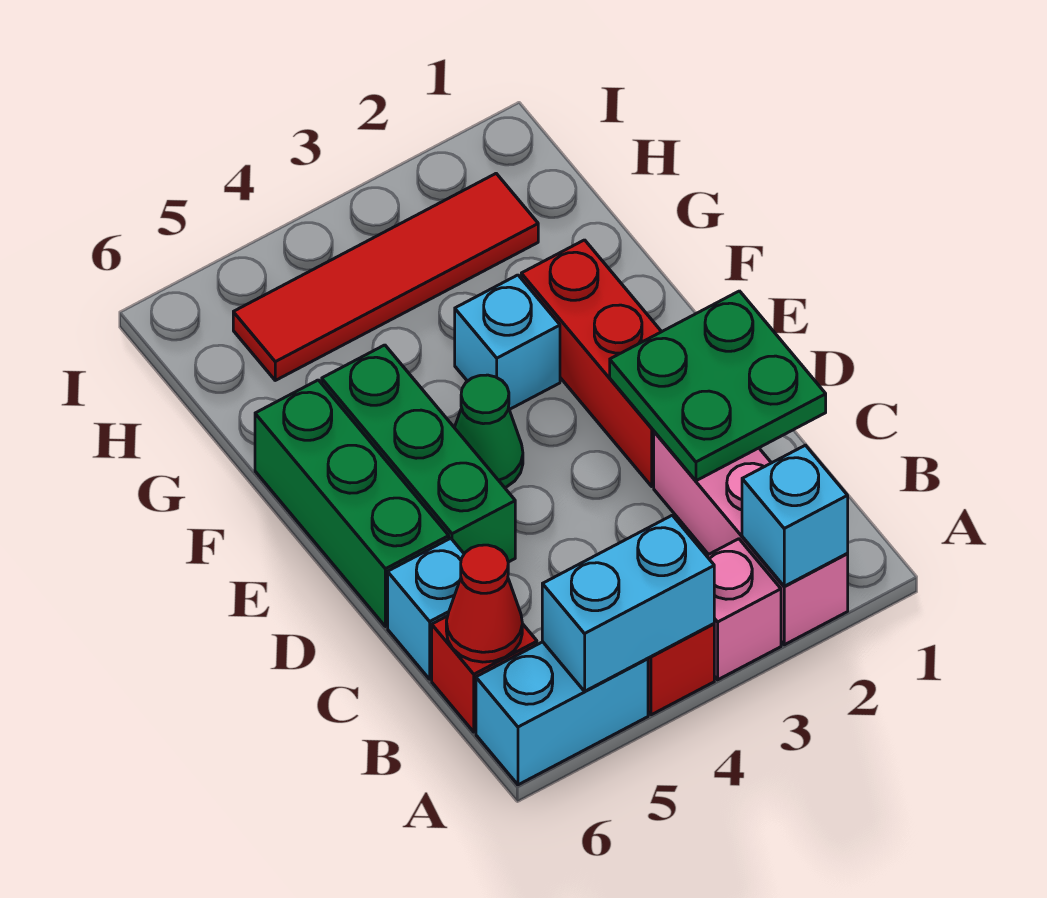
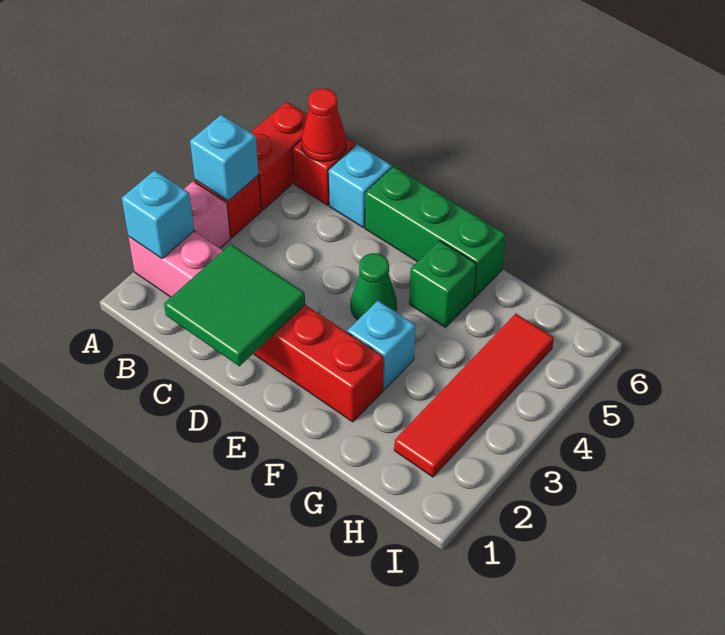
cyan 1x2 brick [542,515,714,691] -> cyan 1x1 brick [190,115,259,201]
cyan 1x2 brick [476,642,648,785] -> red 1x2 brick [250,102,308,210]
green 2x2 plate [610,291,826,481] -> green 2x2 tile [164,244,305,366]
green 1x3 brick [322,345,515,562] -> green 1x1 brick [409,241,477,327]

